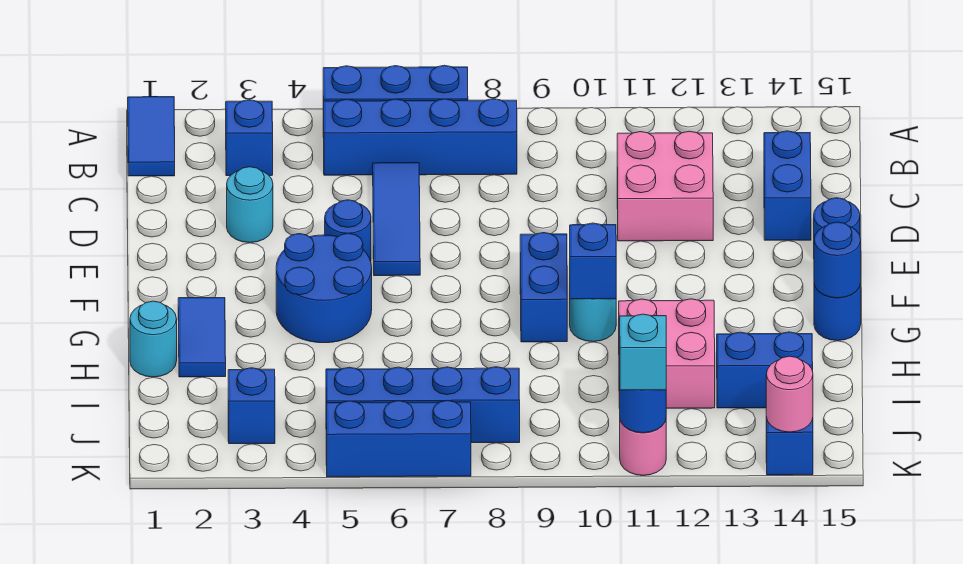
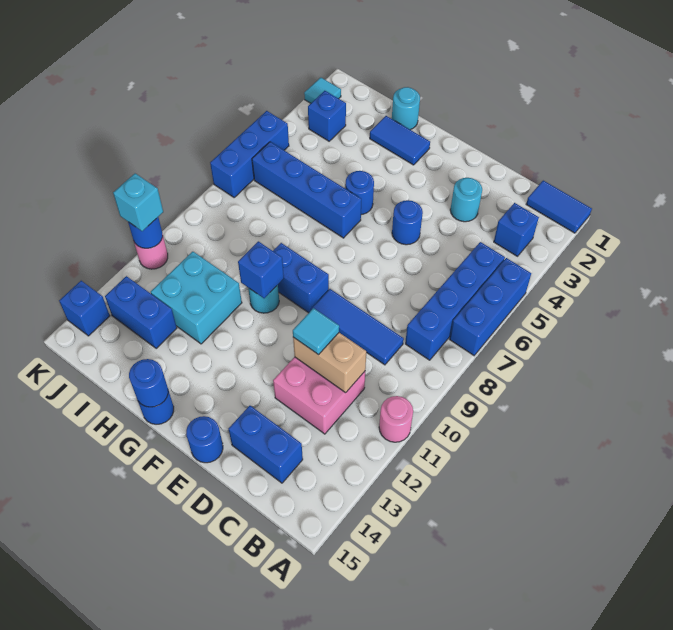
blue 1x3 tile [373,163,420,276] -> blue 1x3 tile moved to [311,289,404,365]
none -> tan 1x2 brick [293,333,366,393]
none -> cyan 1x1 tile [293,308,339,355]
blue 2x2 round brick [276,233,372,343] -> blue 1x1 round brick [345,171,374,215]
pink 2x2 brick [619,299,715,408] -> cyan 2x2 brick [151,252,242,344]
blue 1x2 brick [717,332,813,408] -> blue 1x2 brick turned to [105,276,177,349]
blue 1x4 brick [326,367,520,443] -> blue 1x4 brick turned to [252,142,361,238]
none -> cyan 1x1 tile [304,78,341,103]
pink 1x1 round brick [766,356,813,432] -> pink 1x1 round brick moved to [379,396,413,442]

